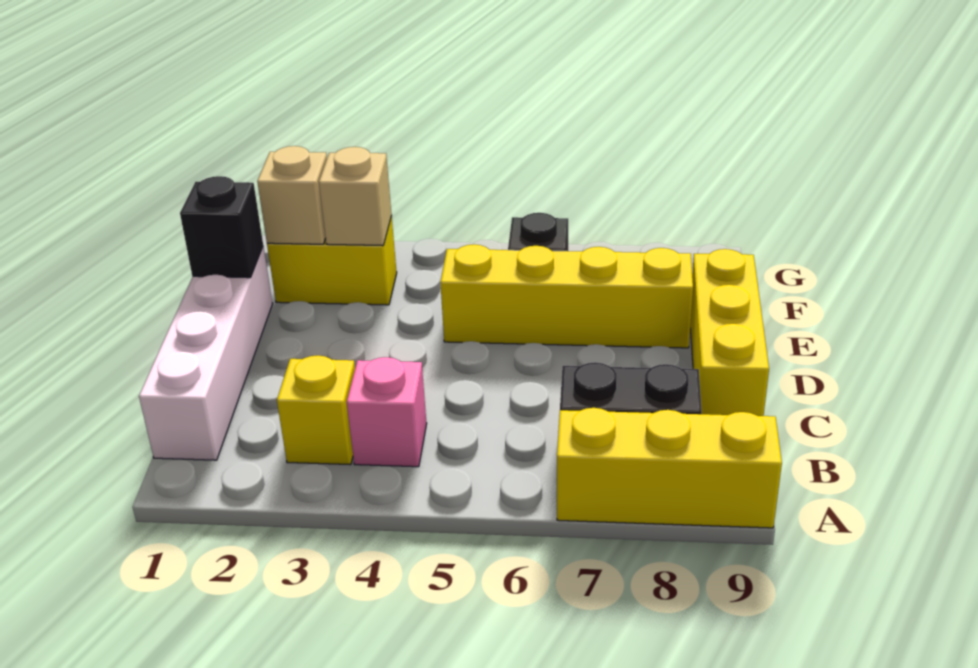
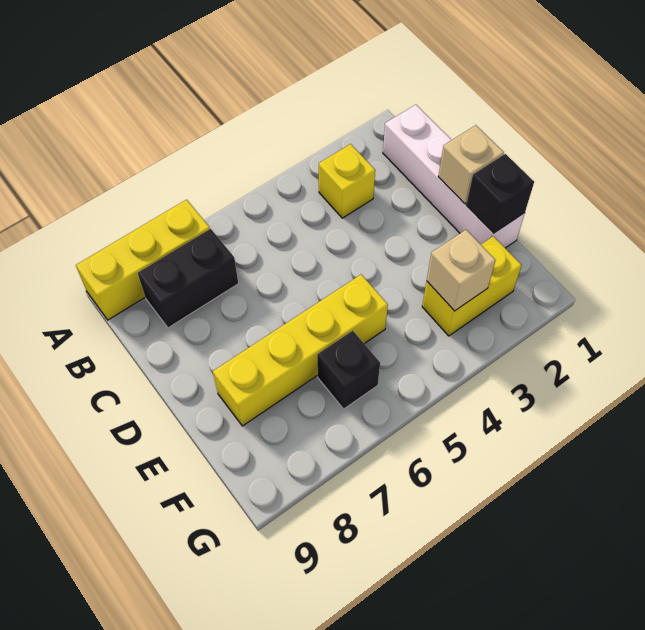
pink 1x1 brick [347,357,427,467] -> none
yellow 1x3 brick [690,249,769,416] -> none
tan 1x1 brick [257,146,327,244] -> tan 1x1 brick moved to [438,125,504,204]

